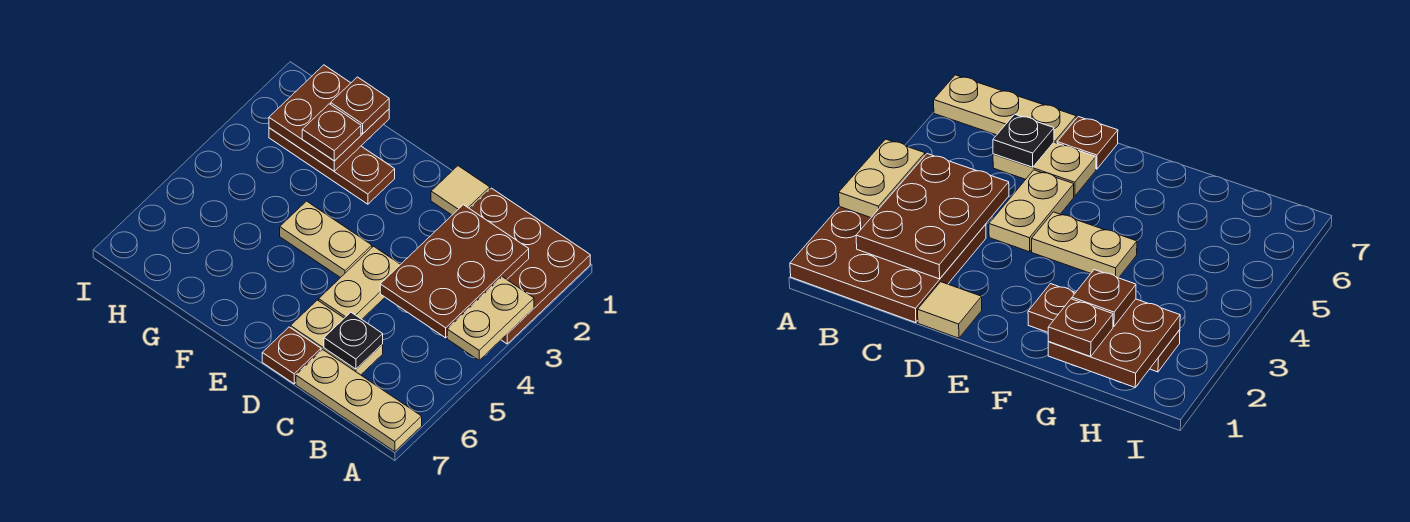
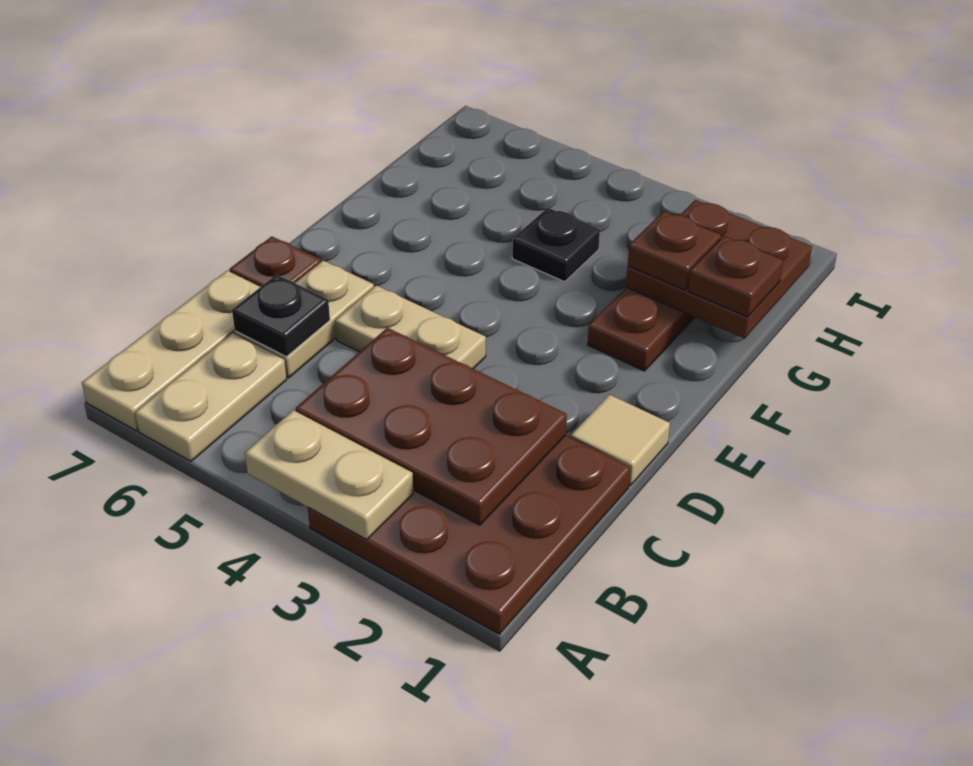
tan 1x2 plate [280,201,372,278] -> tan 1x2 plate moved to [135,333,287,461]
none -> black 1x1 plate [512,208,600,282]

